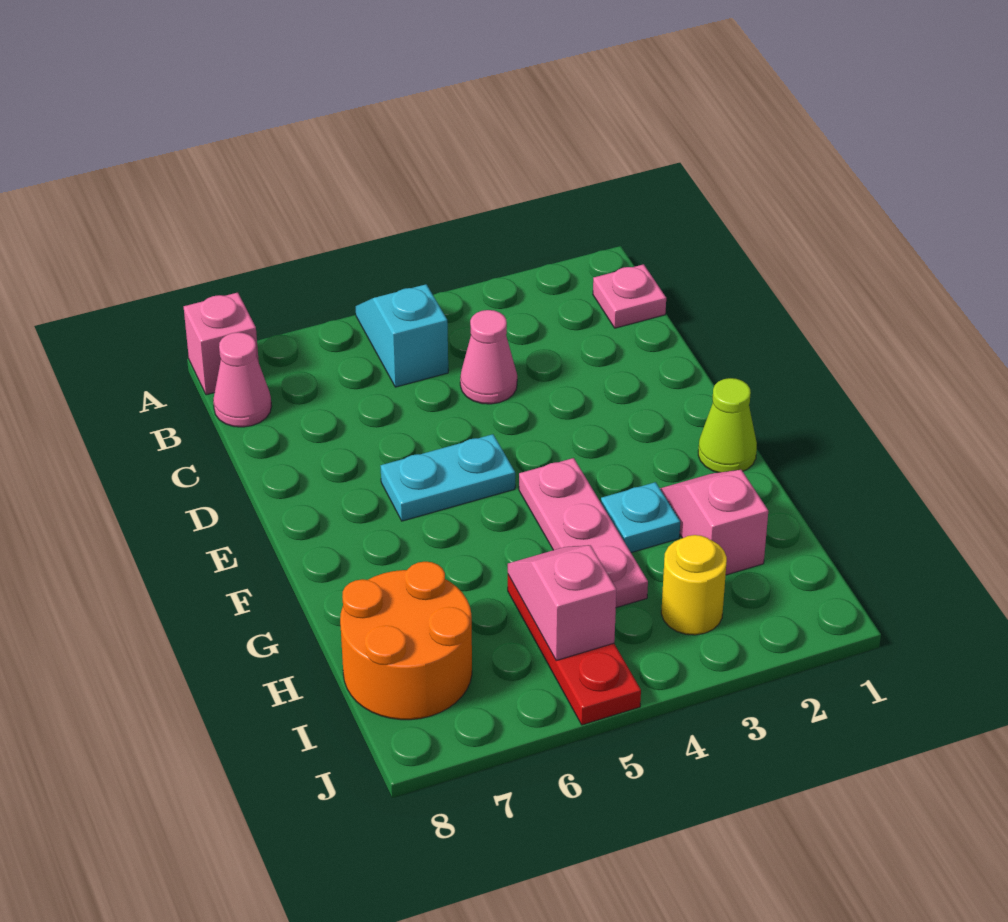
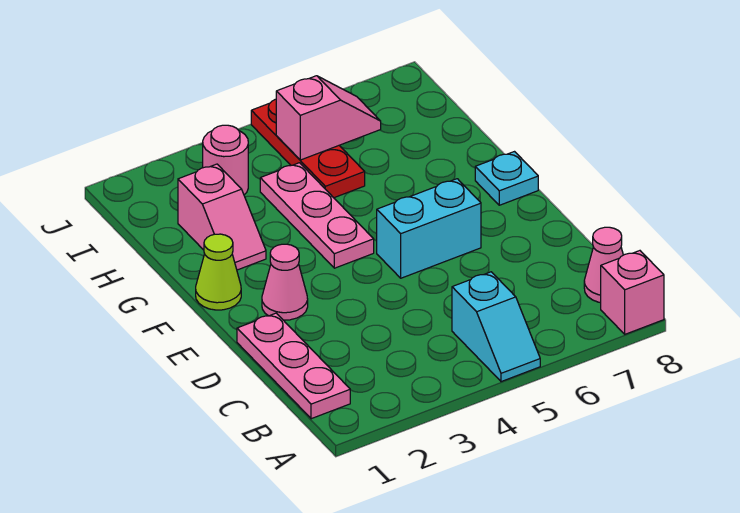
pink 1x1 plate [593,264,666,328] -> pink 1x3 plate [237,313,350,419]
pink 1x1 cone [460,310,517,404] -> pink 1x1 cone moved to [262,244,308,320]
cyan 1x2 plate [381,434,515,521] -> cyan 1x2 brick [377,179,481,278]
cyan 1x1 plate [601,482,680,553] -> cyan 1x1 plate moved to [475,152,538,205]
pink 1x2 slope [508,545,617,660] -> pink 1x2 slope turned to [276,76,381,160]
orange 2x2 round brick [340,562,472,720] -> none
yellow 1x1 round brick [661,535,727,635] -> pink 1x1 round brick [203,125,248,195]

